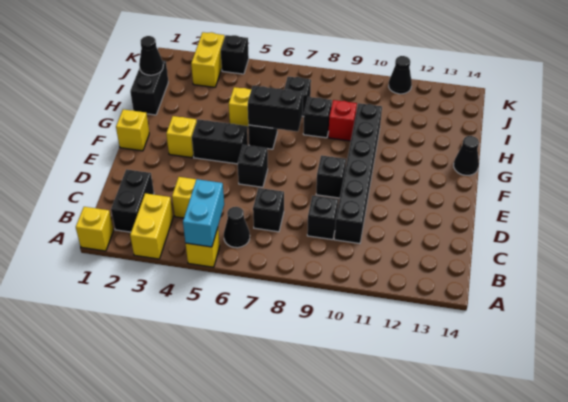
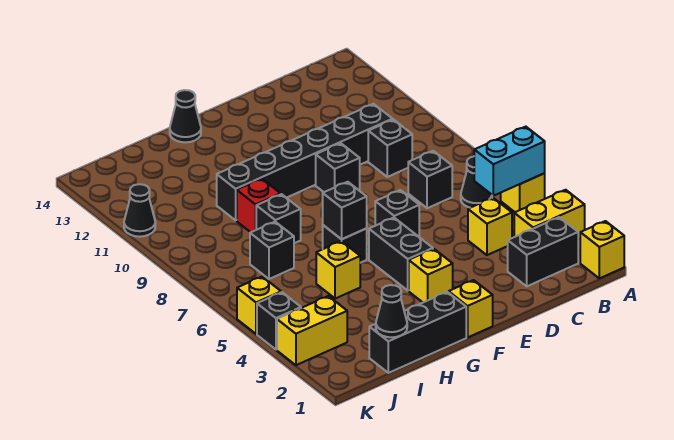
black 1x2 brick [248,86,303,132] -> black 1x1 brick [323,182,367,239]
black 1x2 brick [130,61,168,115] -> black 1x3 brick [369,292,466,373]
none -> yellow 1x1 brick [237,277,281,334]

